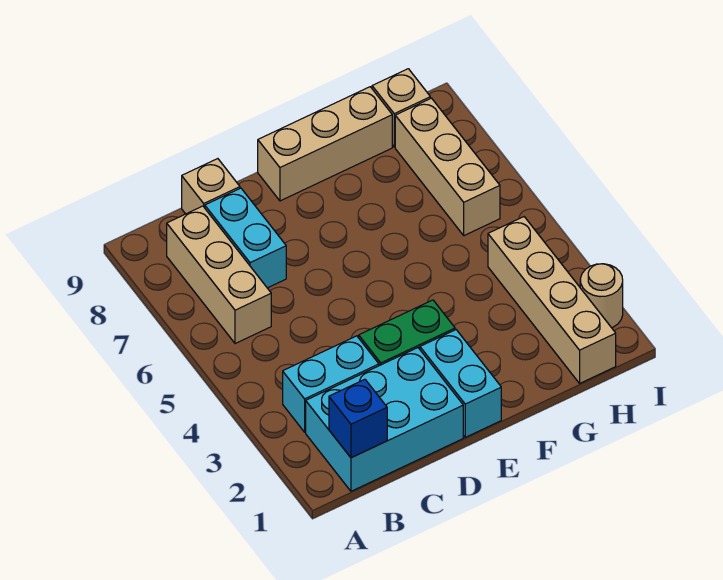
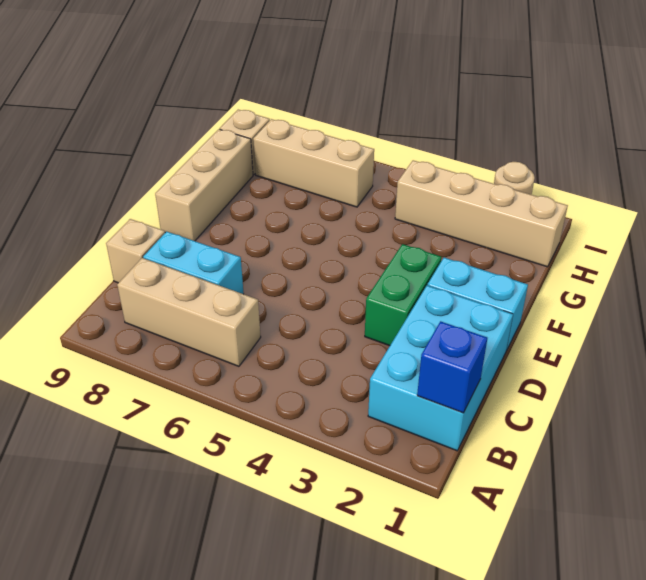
cyan 1x2 brick [283,336,379,432] -> none

